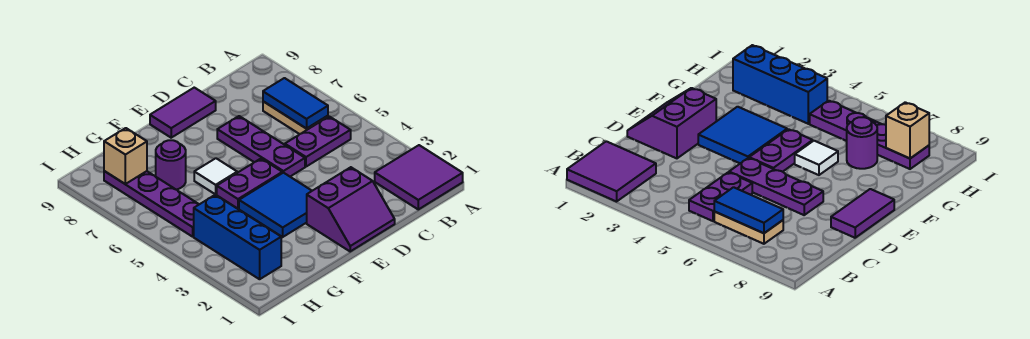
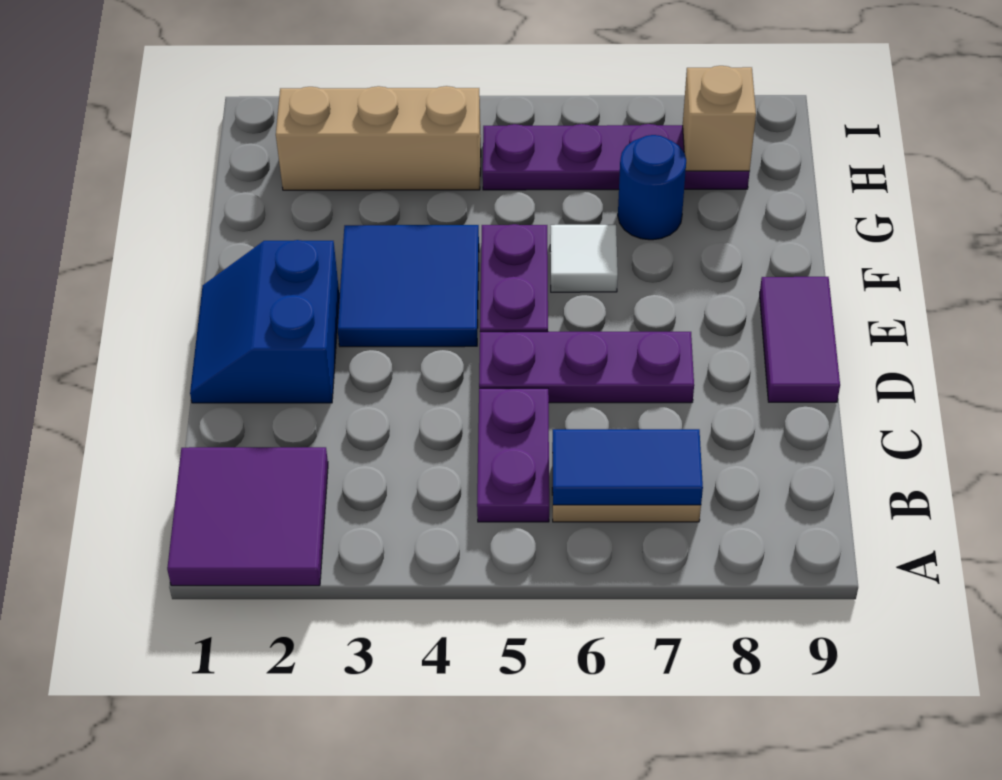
purple 2x2 slope [307,167,395,251] -> blue 2x2 slope [190,240,339,403]
purple 1x1 round brick [156,140,186,190] -> blue 1x1 round brick [618,135,686,240]
blue 1x3 brick [194,195,281,279] -> tan 1x3 brick [276,86,481,190]

